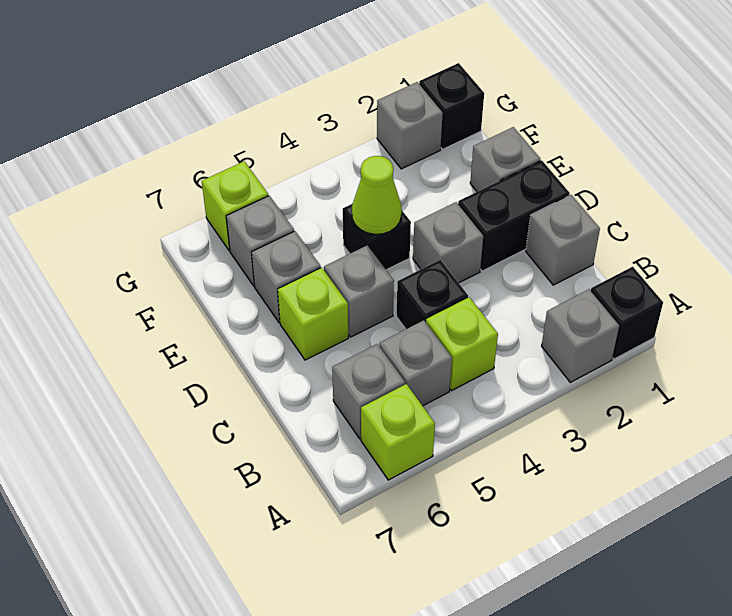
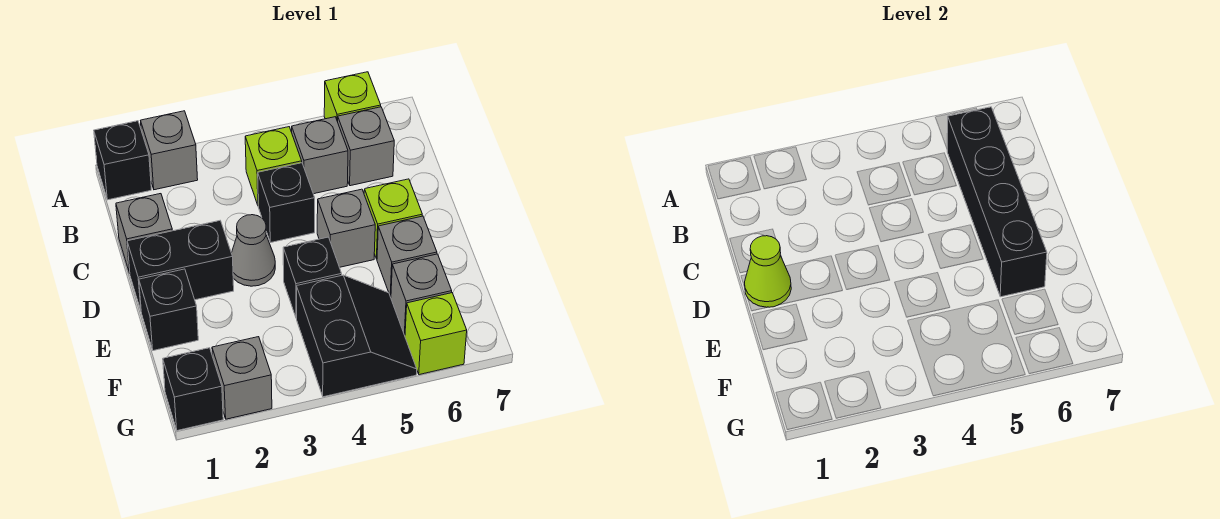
none -> black 1x4 brick [947,107,1047,297]
grey 1x1 brick [413,202,483,283] -> grey 1x1 cone [232,215,275,286]
grey 1x1 brick [470,127,540,192] -> black 1x1 brick [139,269,198,351]
lime 1x1 cone [352,156,402,234] -> lime 1x1 cone moved to [745,236,791,308]
none -> black 2x2 slope [297,275,417,397]

